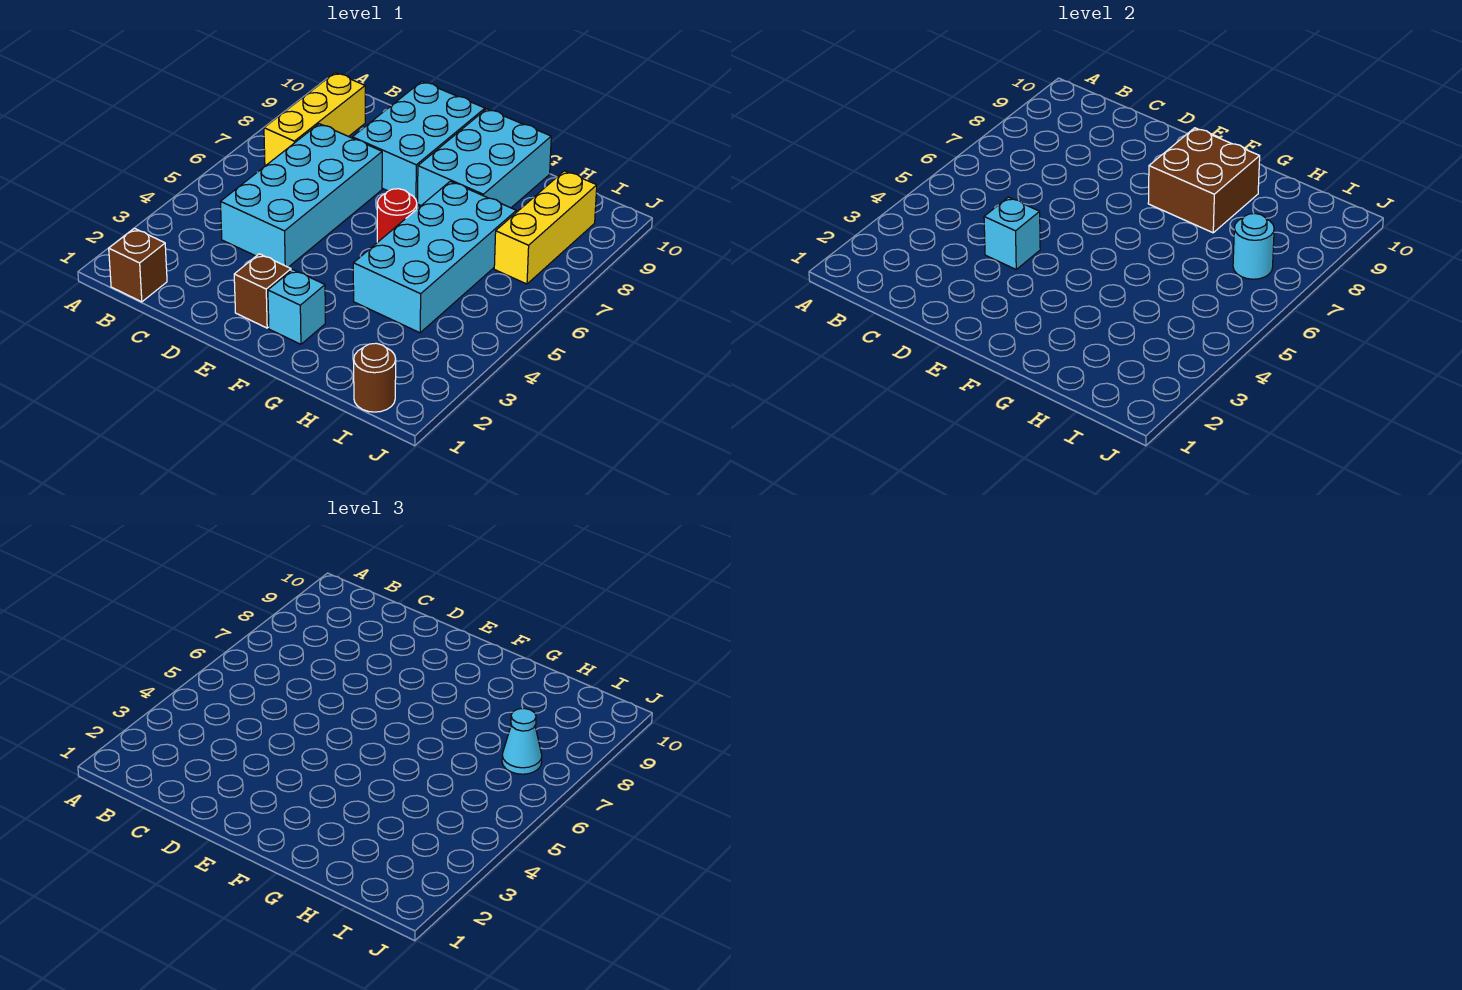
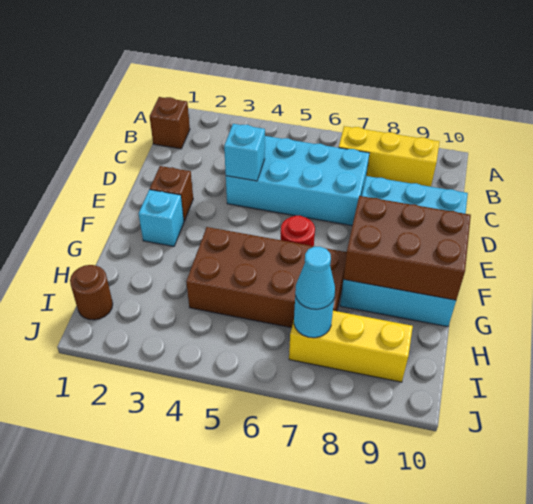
brown 2x2 brick [1148,128,1260,233] -> brown 2x3 brick [343,196,471,300]
cyan 2x4 brick [353,181,516,333] -> brown 2x4 brick [186,227,347,328]

